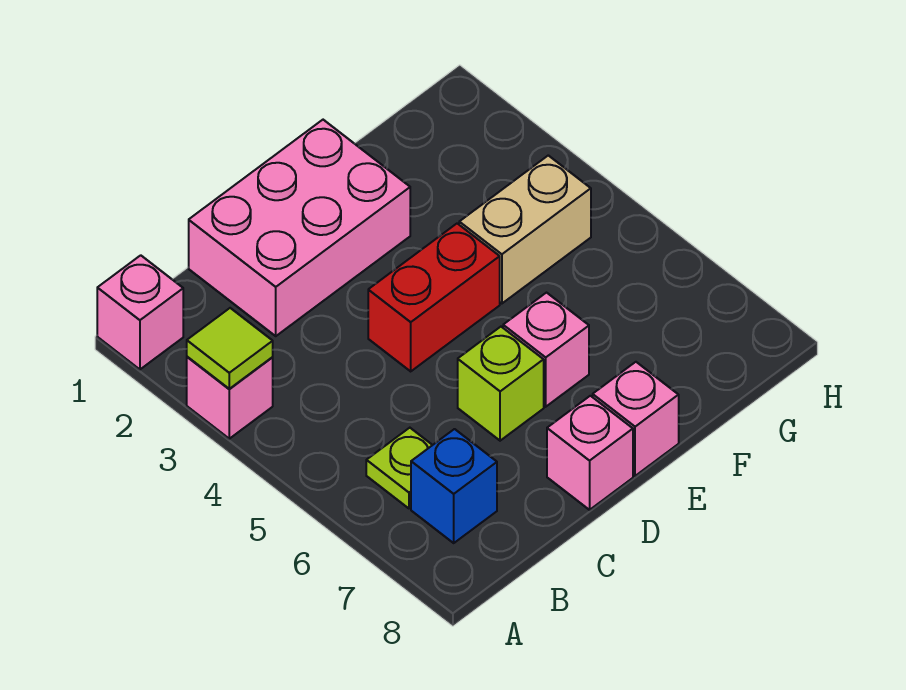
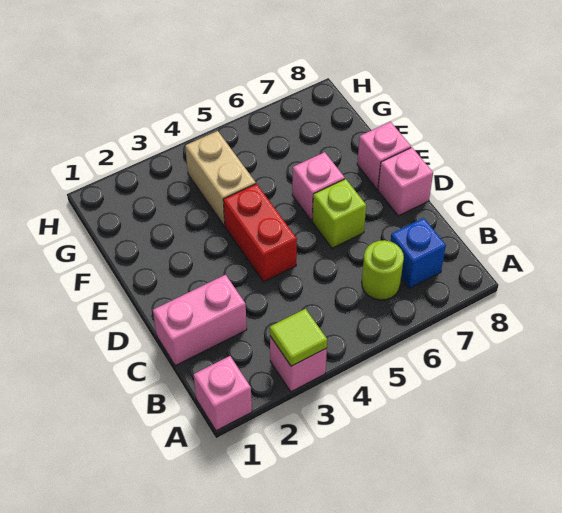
lime 1x1 plate [366,428,432,508] -> lime 1x1 round brick [362,240,404,300]
pink 2x3 brick [189,120,410,336] -> pink 1x2 brick [153,275,247,366]

